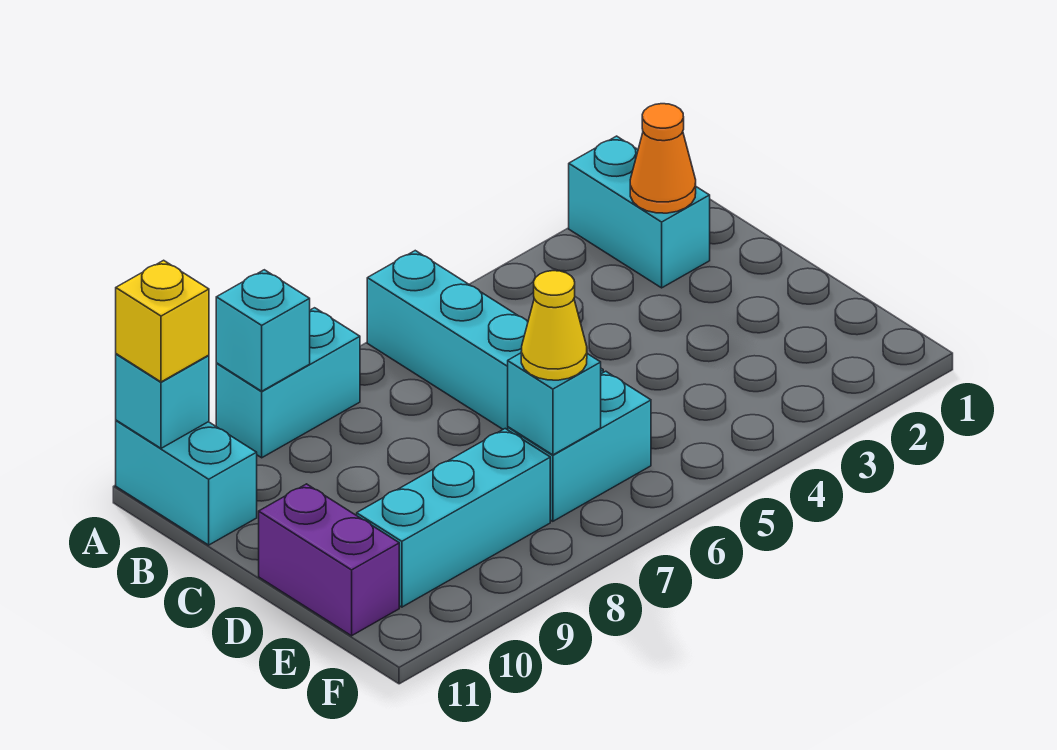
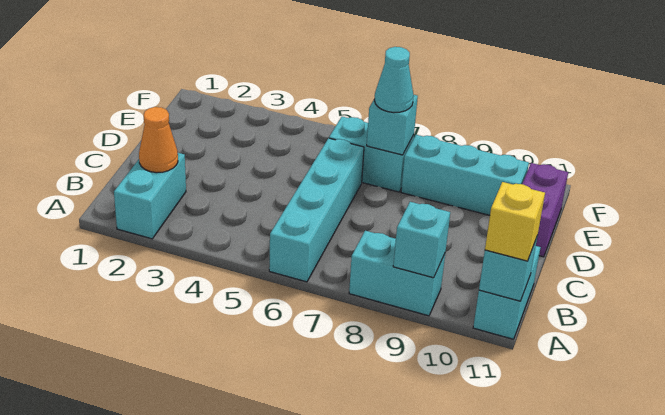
yellow 1x1 cone [521,271,587,380] -> cyan 1x1 cone [374,47,414,113]

